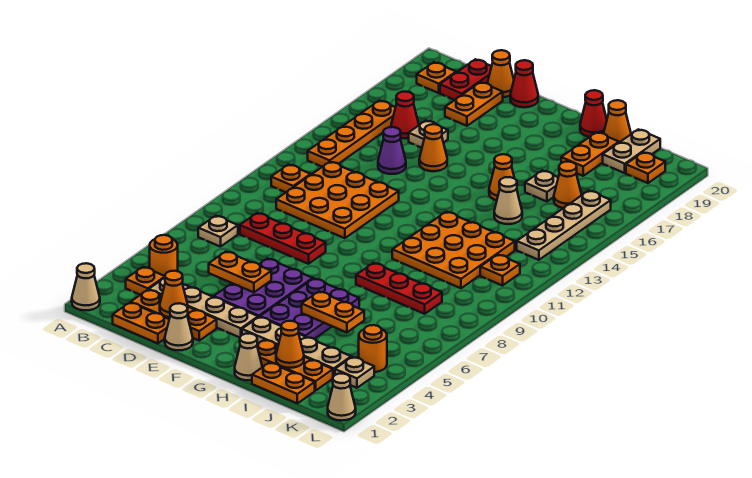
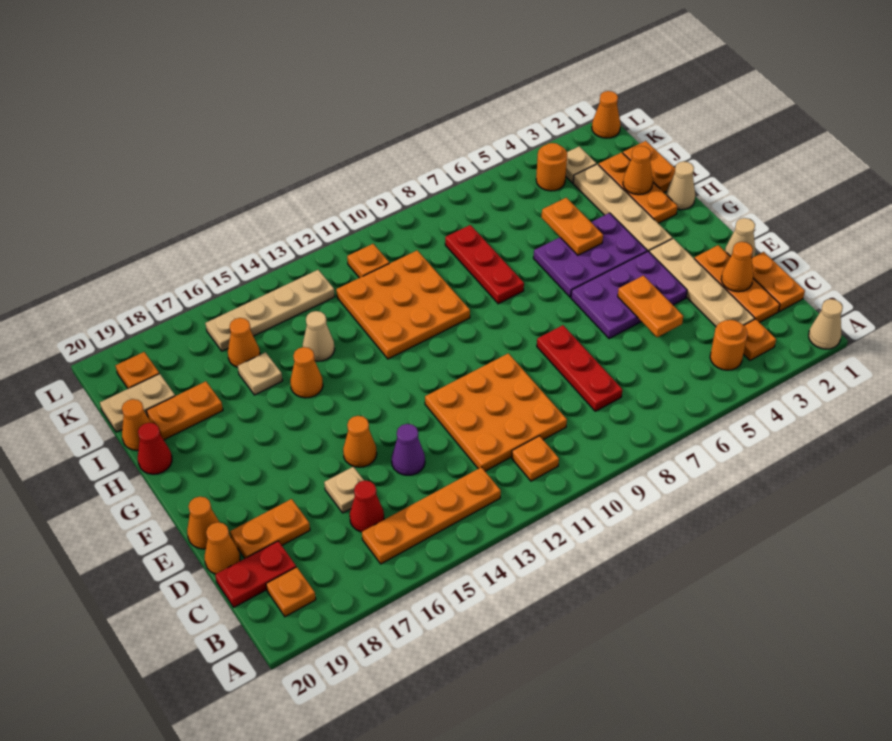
tan 1x1 plate [198,216,238,247] -> none
red 1x1 cone [510,60,538,107] -> orange 1x1 cone [187,497,220,549]
tan 1x1 cone [328,374,356,421] -> orange 1x1 cone [592,91,621,138]

